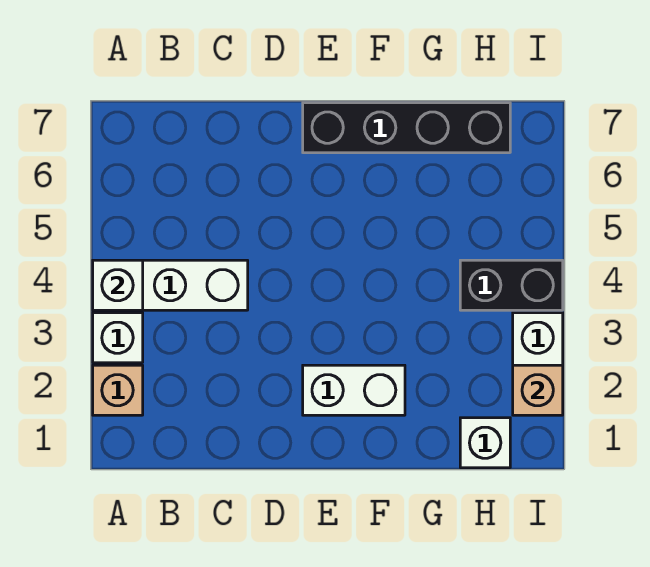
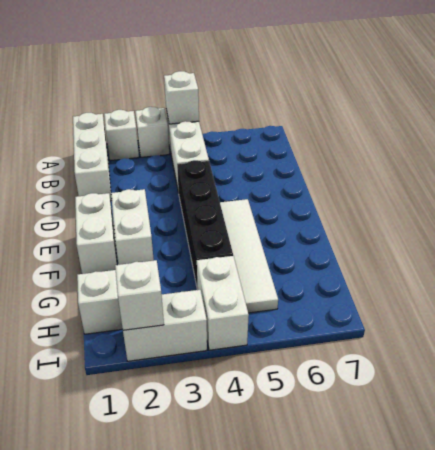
none -> white 1x3 brick [73,113,112,201]
tan 1x1 brick [93,365,143,415] -> white 1x1 brick [104,110,139,161]
none -> white 1x2 brick [75,193,117,274]
none -> white 1x4 tile [220,199,278,313]
black 1x4 brick [303,103,510,153] -> black 1x4 brick moved to [177,160,233,290]
black 1x2 brick [460,260,563,310] -> white 1x2 brick [197,256,249,350]
tan 1x1 brick [513,365,563,415] -> white 1x1 brick [115,260,164,330]

